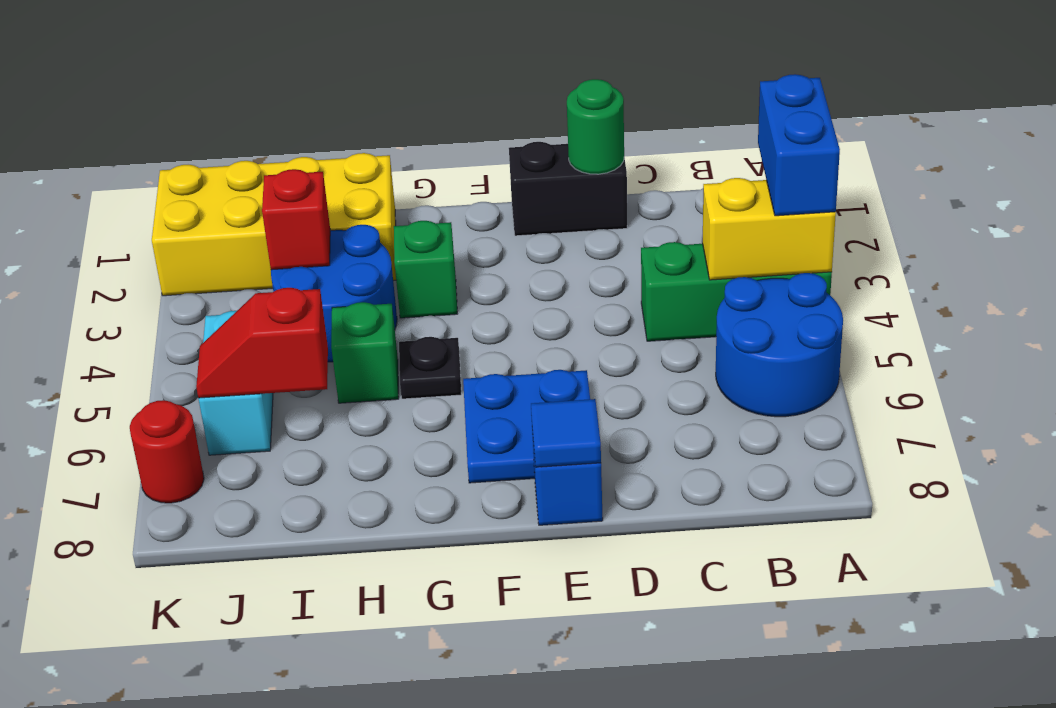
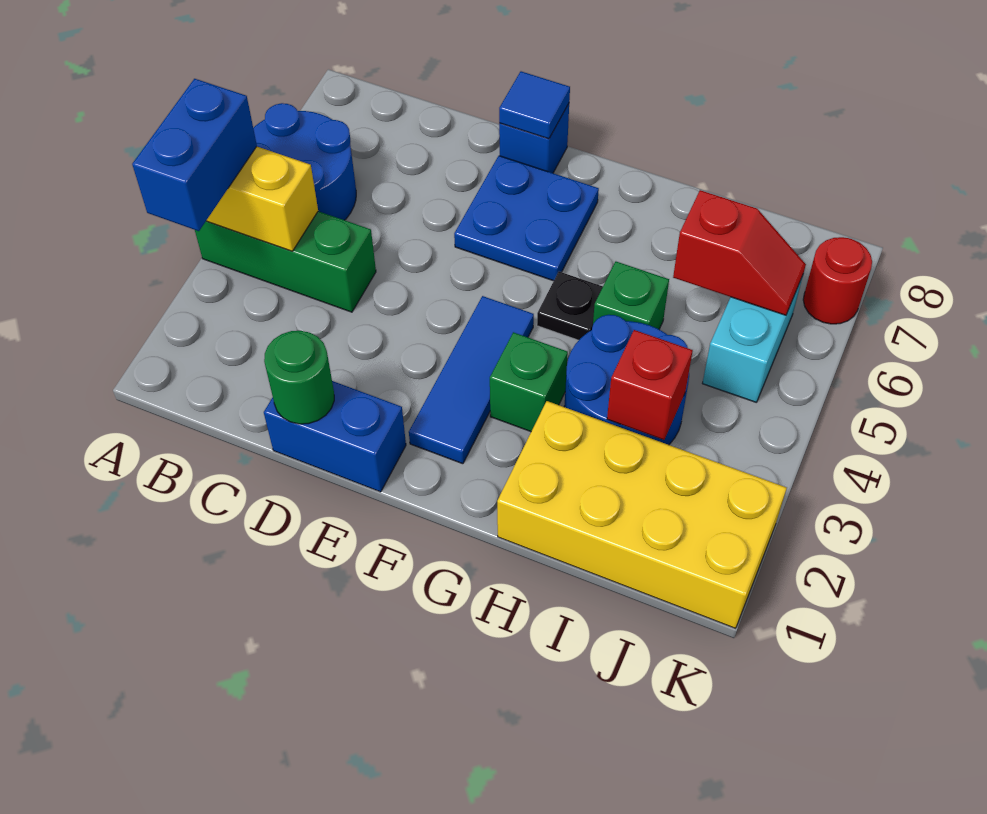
black 1x2 brick [509,142,627,236] -> blue 1x2 brick [264,381,406,492]
none -> blue 1x3 tile [409,296,534,464]

